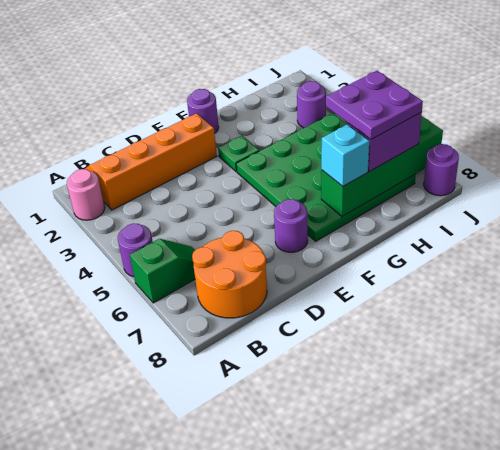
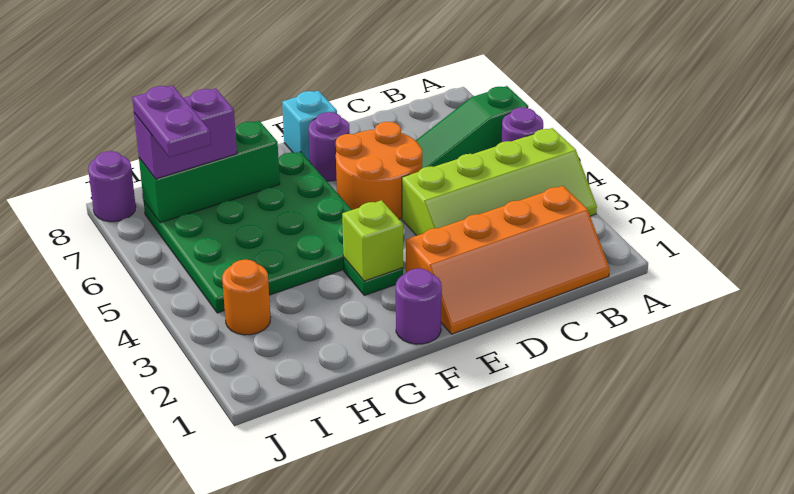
pink 1x1 round brick [67,169,105,220] -> none
none -> lime 2x4 slope [402,128,597,236]
green 1x2 slope [130,239,195,303] -> green 1x3 slope [416,86,528,168]
orange 2x2 round brick [192,231,267,318] -> orange 2x2 round brick moved to [336,122,422,219]
none -> lime 1x1 brick [342,200,403,281]
green 1x4 brick [321,116,443,217] -> green 1x3 brick [139,121,280,223]
cyan 1x1 brick [321,124,369,186] -> cyan 1x1 brick moved to [282,91,337,161]
purple 2x2 plate [326,71,423,139] -> purple 1x2 plate [132,85,211,158]
purple 1x1 round brick [297,81,326,128] -> orange 1x1 round brick [222,260,271,335]

